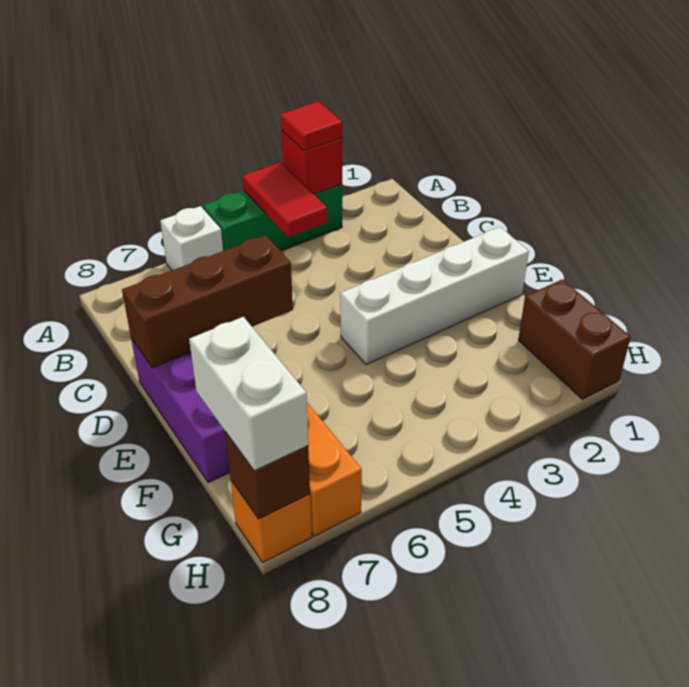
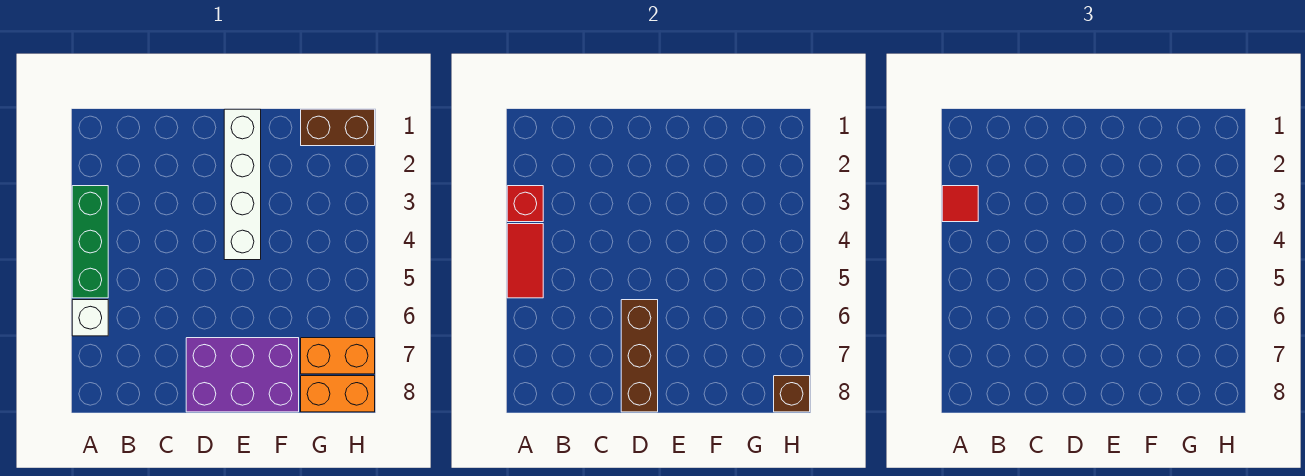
red 1x2 tile [243,162,327,237] -> red 1x2 tile turned to [507,224,543,298]
white 1x2 brick [189,317,308,471] -> none
orange 1x1 brick [231,481,312,562] -> orange 1x2 brick [301,376,375,412]

